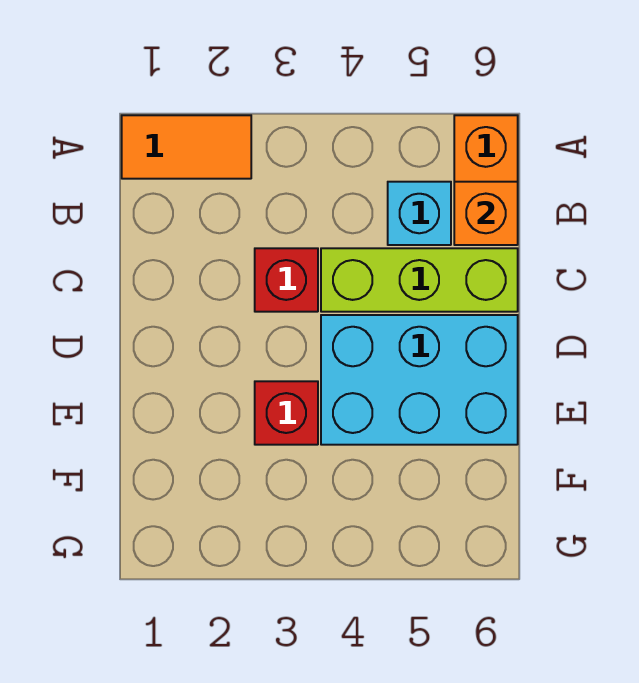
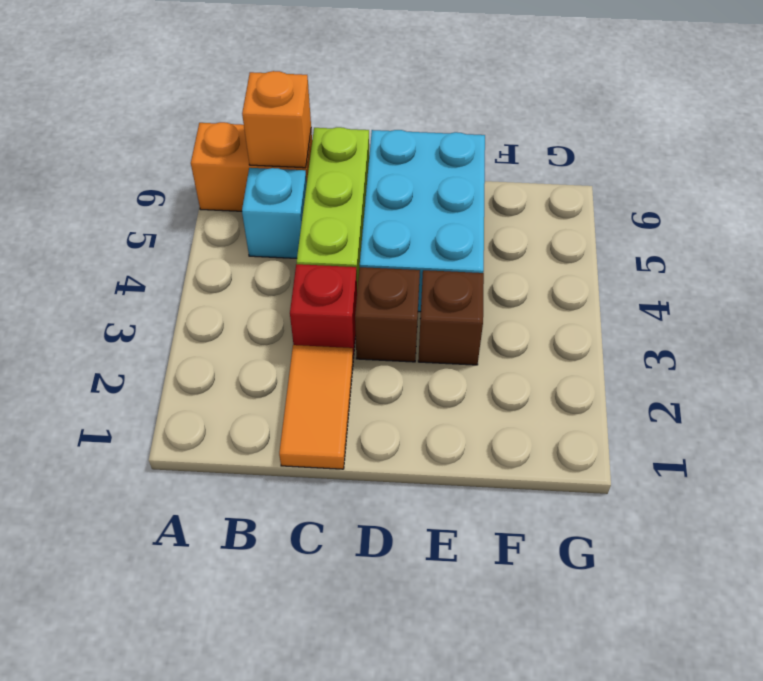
orange 1x2 tile [122,115,251,179] -> orange 1x2 tile moved to [279,345,353,469]
none -> brown 1x1 brick [355,267,420,362]
red 1x1 brick [255,381,318,445] -> brown 1x1 brick [418,270,484,365]

